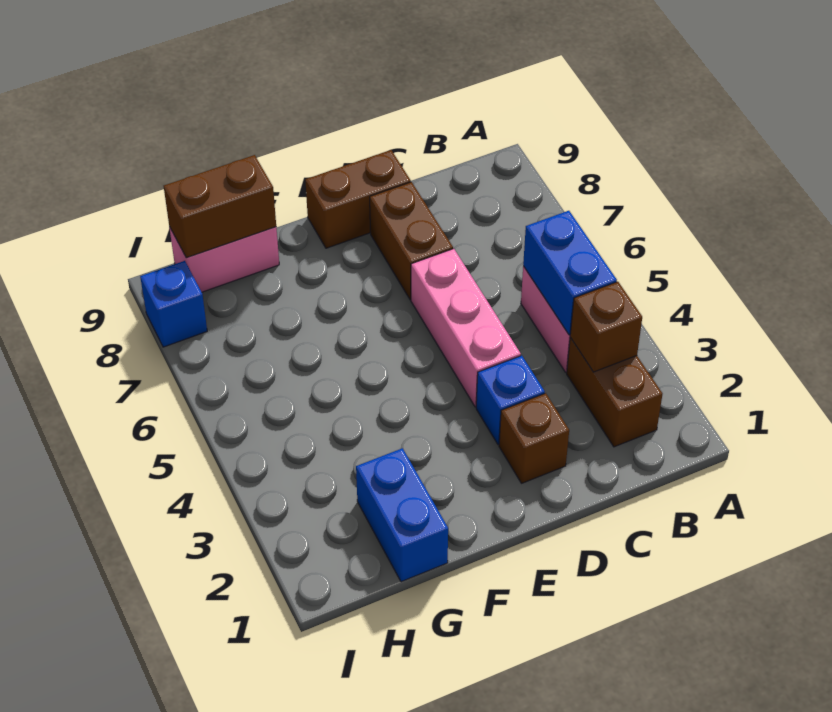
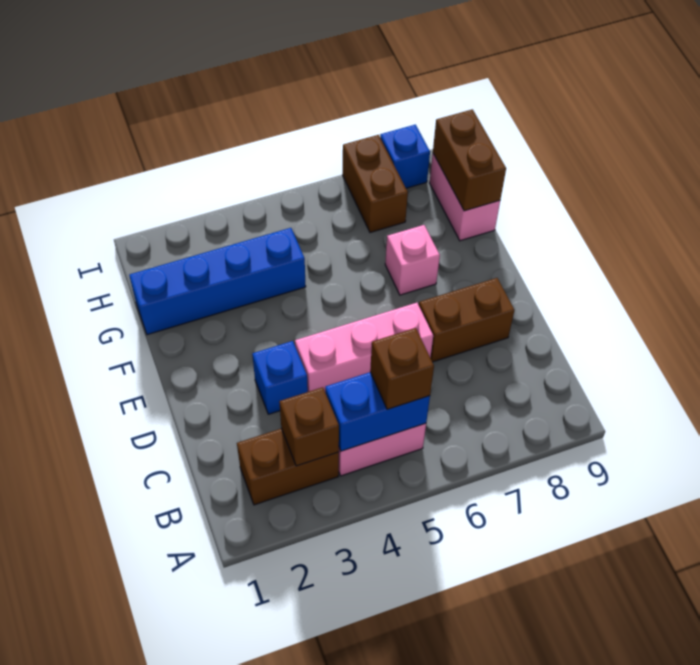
brown 1x1 brick [499,393,569,483] -> brown 1x1 brick moved to [370,328,434,409]
brown 1x2 brick [305,150,411,248] -> brown 1x2 brick moved to [343,135,408,232]
none -> pink 1x1 brick [385,225,440,295]
blue 1x2 brick [356,448,448,582] -> blue 1x4 brick [129,228,306,335]

